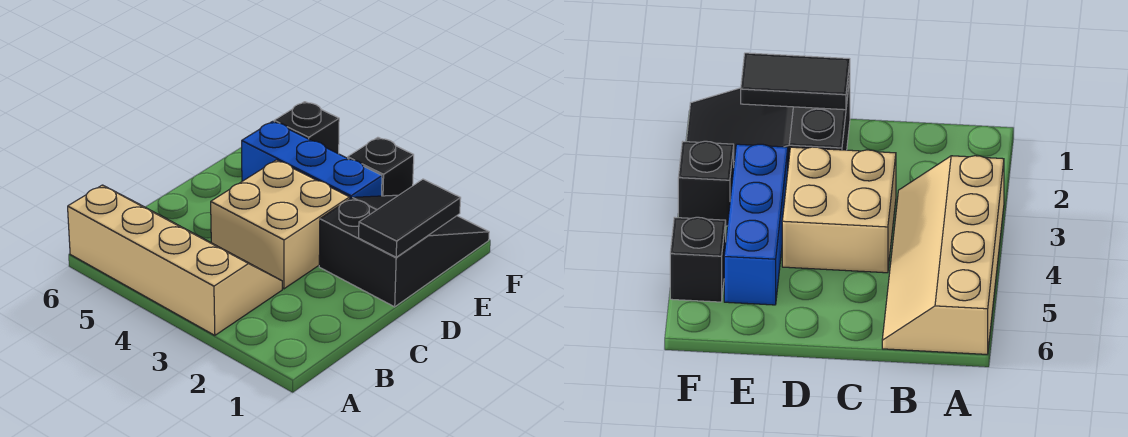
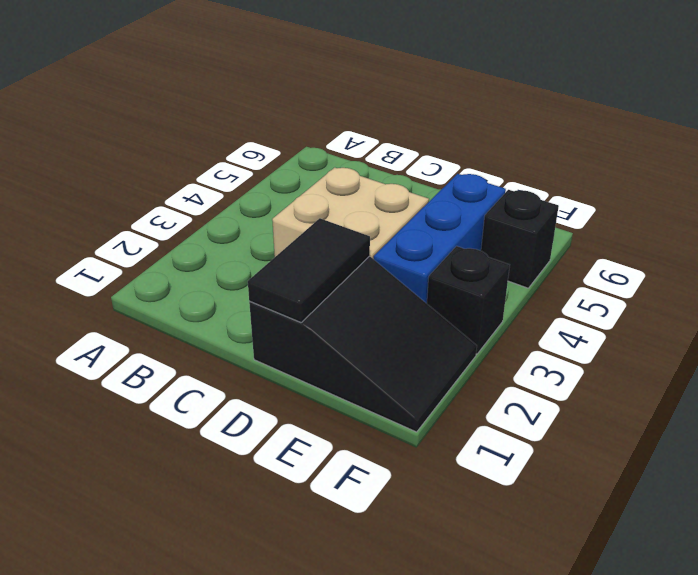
tan 2x4 slope [68,185,282,335] -> none
black 1x2 tile [359,179,461,257] -> black 1x2 tile turned to [248,218,370,323]

